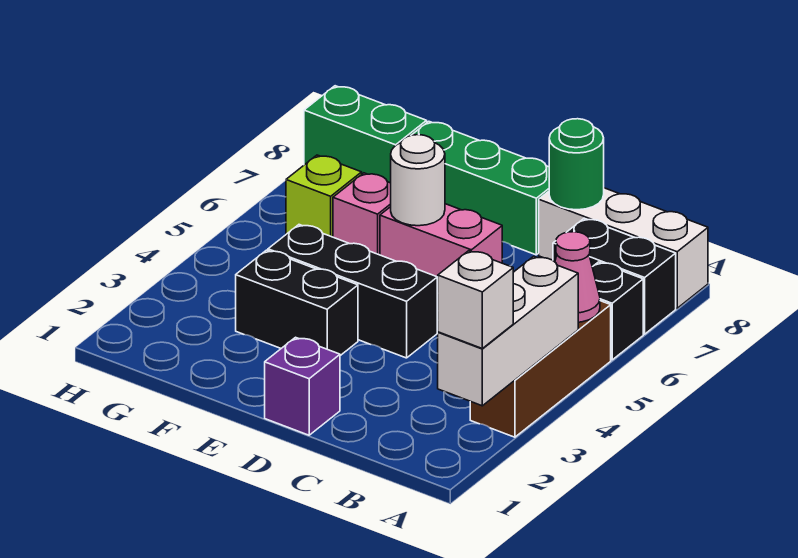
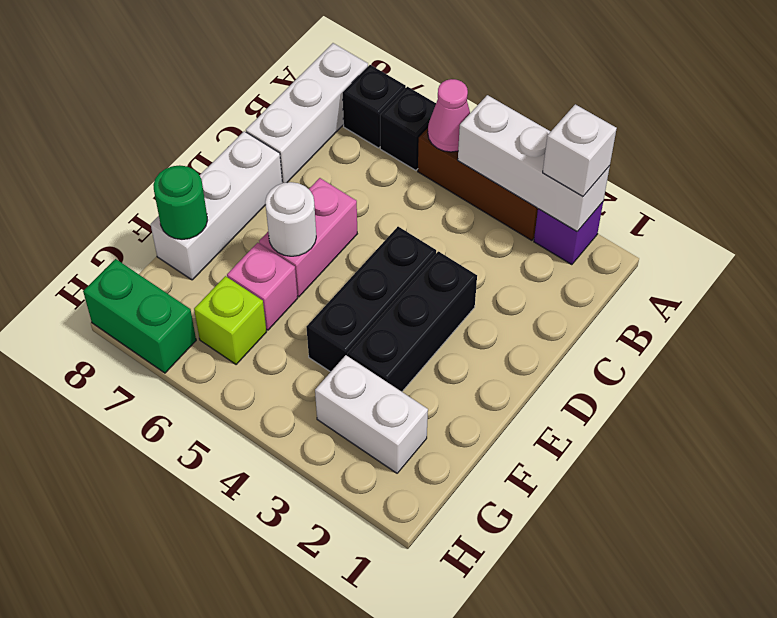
black 1x2 brick [553,219,676,334] -> black 1x1 brick [343,65,406,148]
green 1x1 round brick [549,119,604,210] -> green 1x1 round brick moved to [153,165,207,239]
purple 1x1 brick [265,337,340,435] -> purple 1x1 brick moved to [534,202,603,265]
green 1x3 brick [412,121,549,255] -> white 1x3 brick [151,131,282,280]
black 1x2 brick [236,250,358,356] -> black 1x3 brick [347,251,477,392]
none -> white 1x2 brick [315,355,428,473]
green 1x2 brick [304,86,427,183] -> green 1x2 brick turned to [83,259,196,373]

